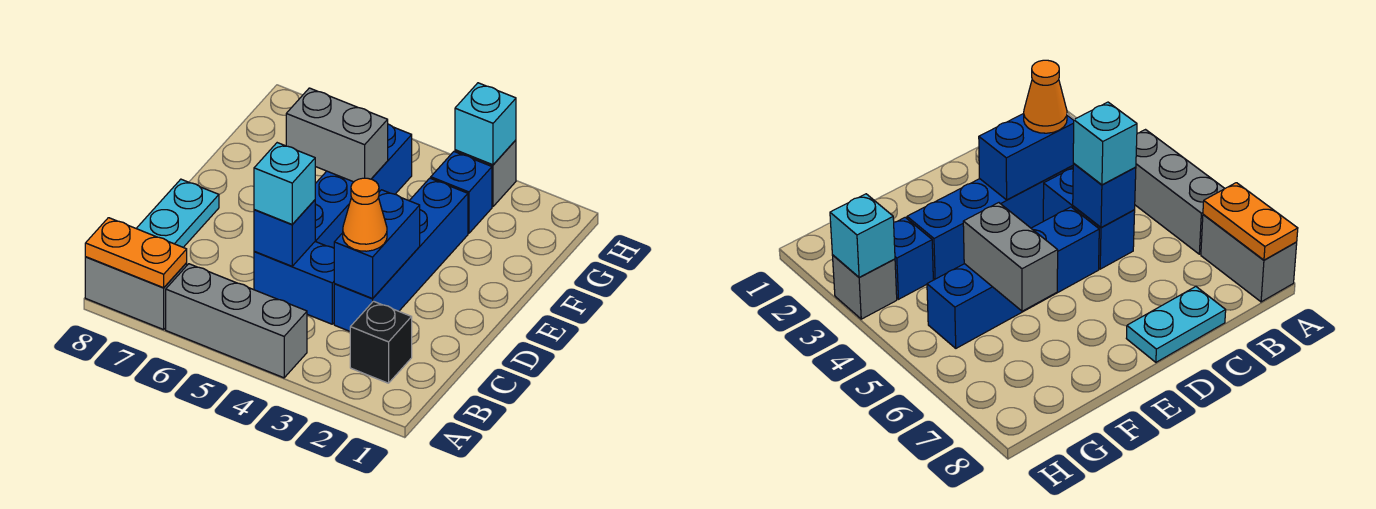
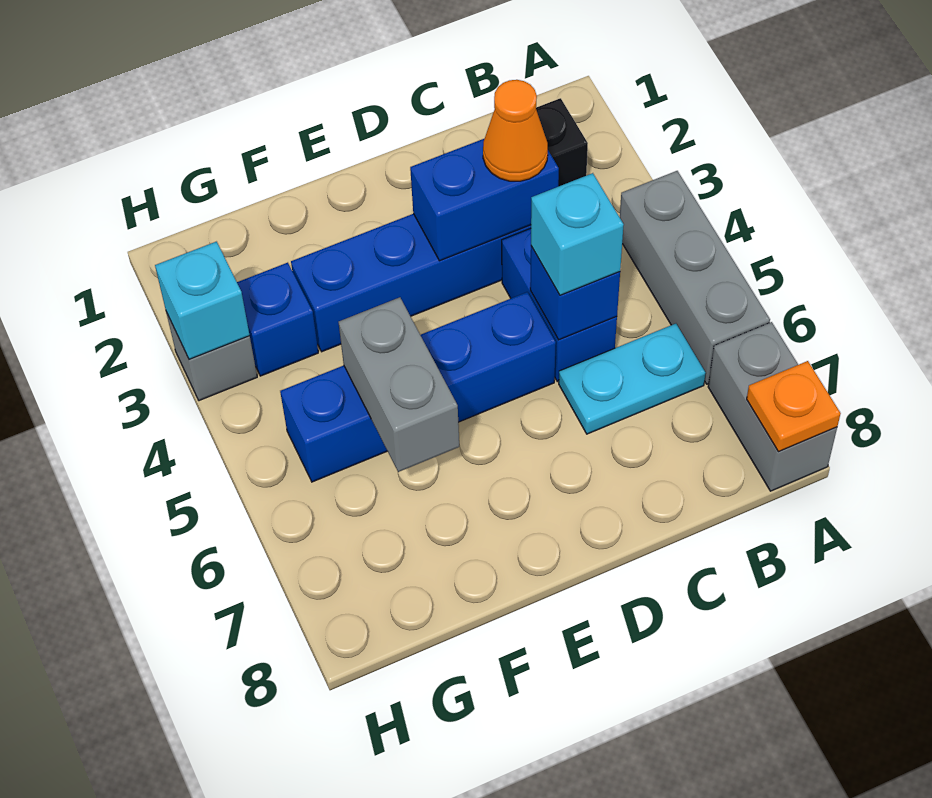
orange 1x2 plate [85,218,187,288] -> orange 1x1 plate [747,361,841,451]
cyan 1x2 plate [136,179,219,247] -> cyan 1x2 plate moved to [559,324,705,434]

